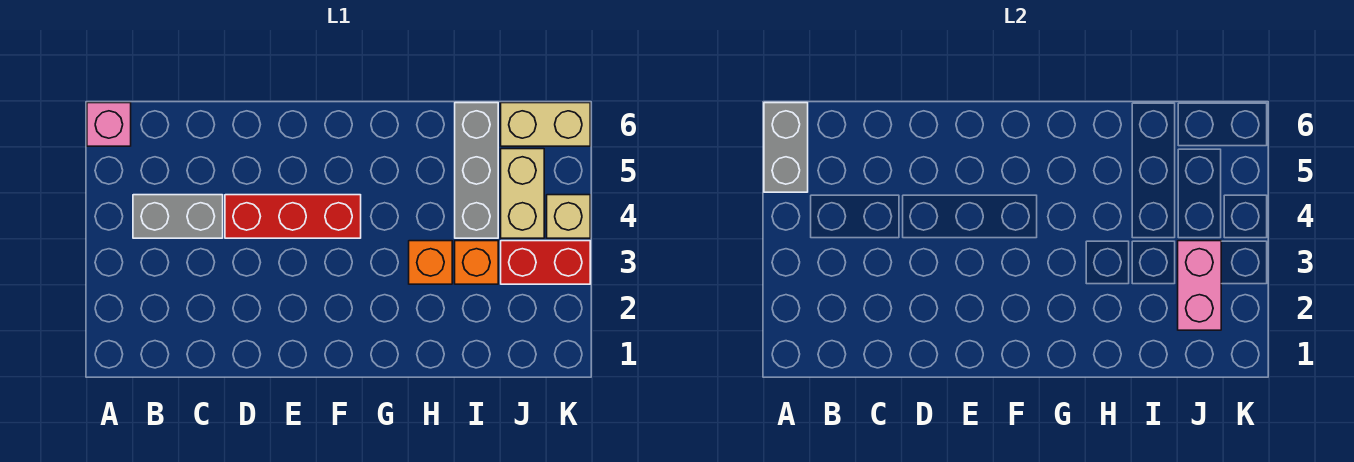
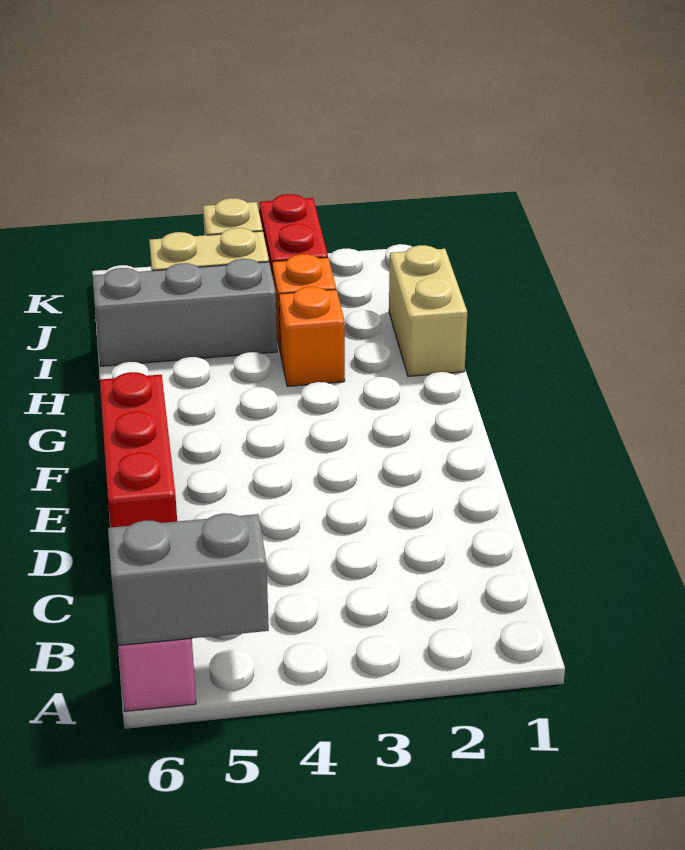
grey 1x2 brick [133,195,223,238] -> none
red 1x3 brick [225,195,361,238] -> red 1x3 brick moved to [100,372,177,527]
pink 1x2 brick [1178,241,1221,330] -> none
tan 1x2 brick [501,103,590,146] -> tan 1x2 brick moved to [389,245,467,376]

